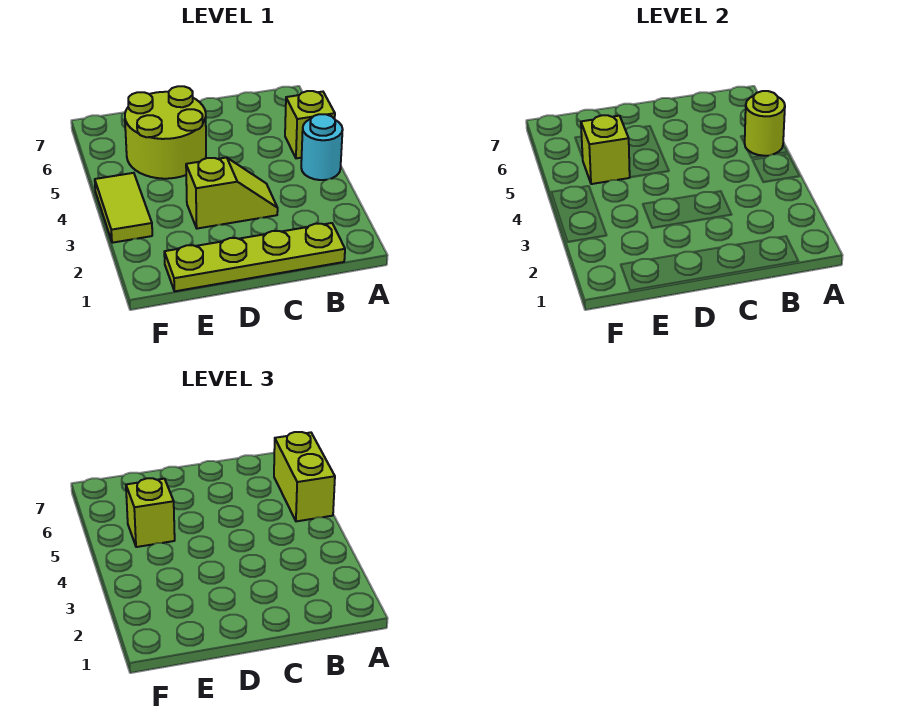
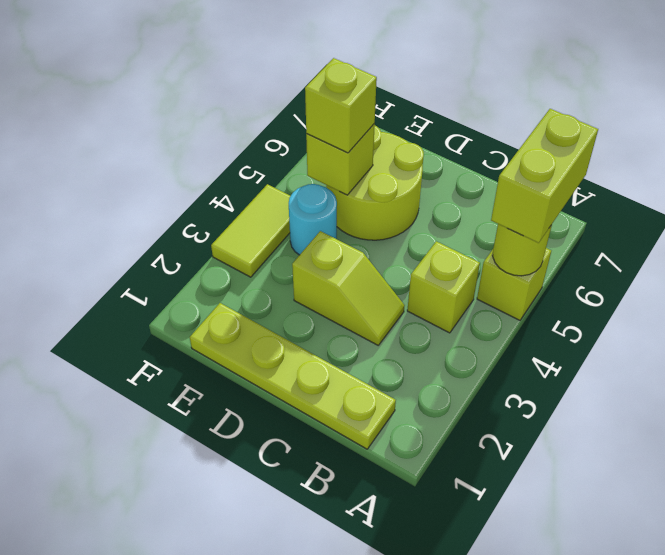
cyan 1x1 round brick [301,114,343,180] -> cyan 1x1 round brick moved to [289,184,337,255]
none -> lime 1x1 brick [407,241,480,333]

